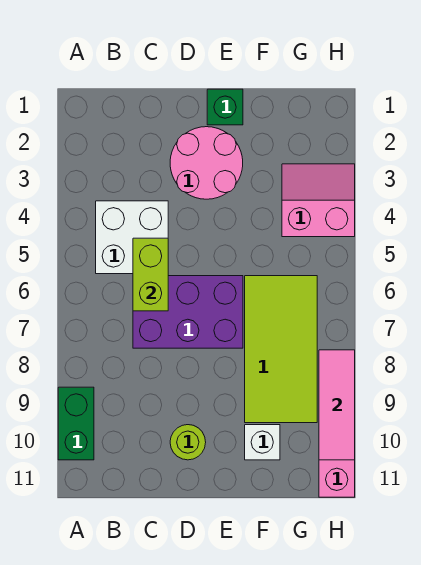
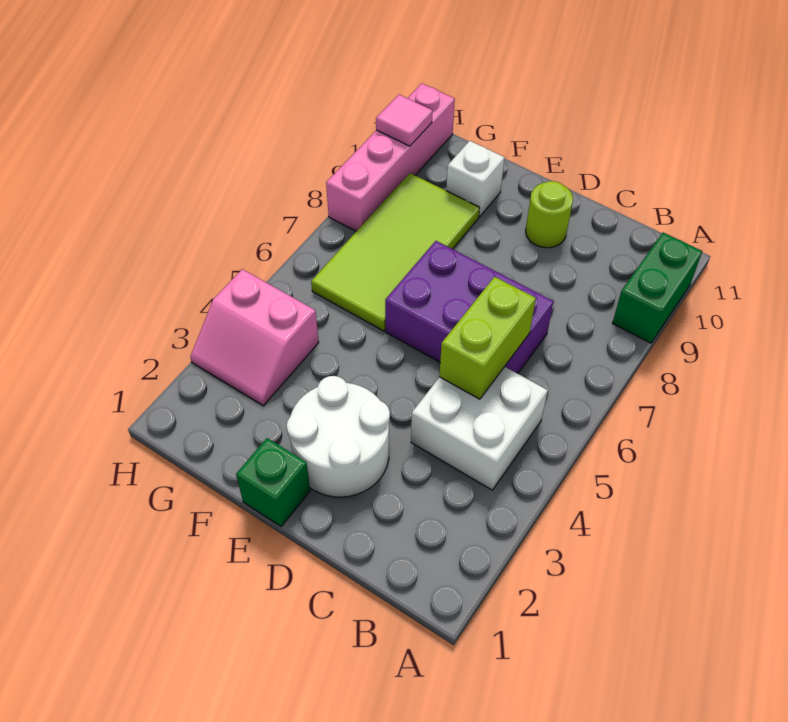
pink 2x2 round brick [170,127,243,199] -> white 2x2 round brick [287,376,390,497]
pink 1x3 tile [319,350,355,460] -> pink 1x1 tile [376,95,433,146]

